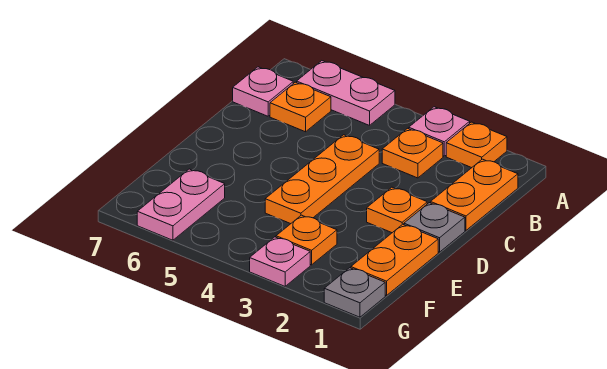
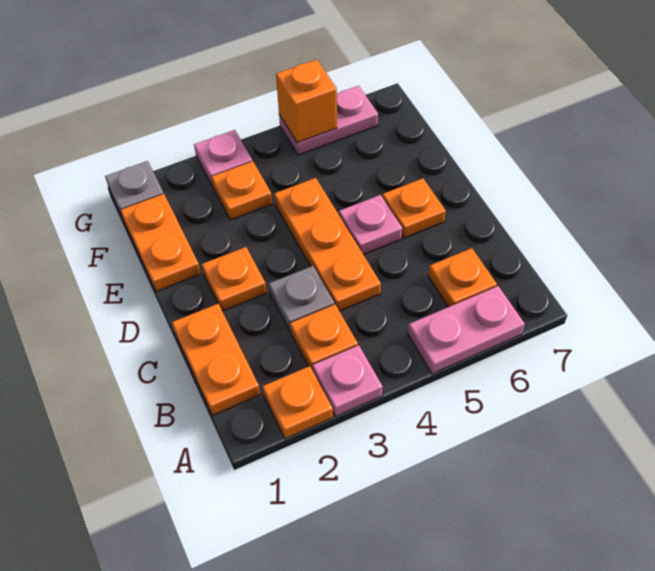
pink 1x1 plate [233,67,293,116] -> pink 1x1 plate moved to [339,195,402,255]
grey 1x1 plate [404,203,465,252] -> grey 1x1 plate moved to [269,266,334,331]
none -> orange 1x1 plate [382,178,446,238]
pink 1x2 plate [137,169,225,240] -> pink 1x2 plate turned to [279,86,378,155]
none -> orange 1x1 brick [276,60,337,143]

